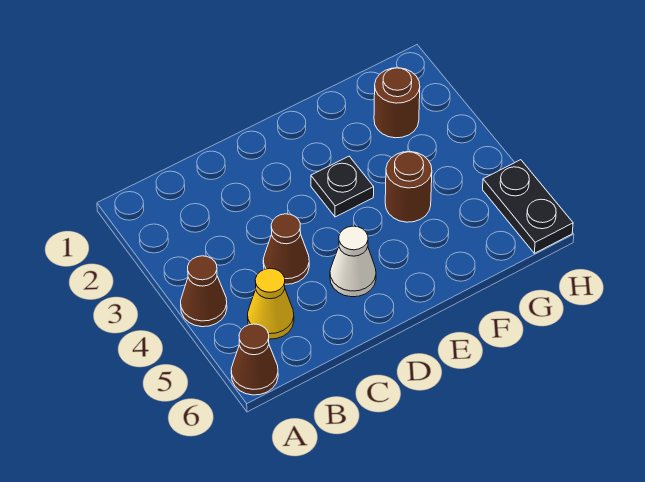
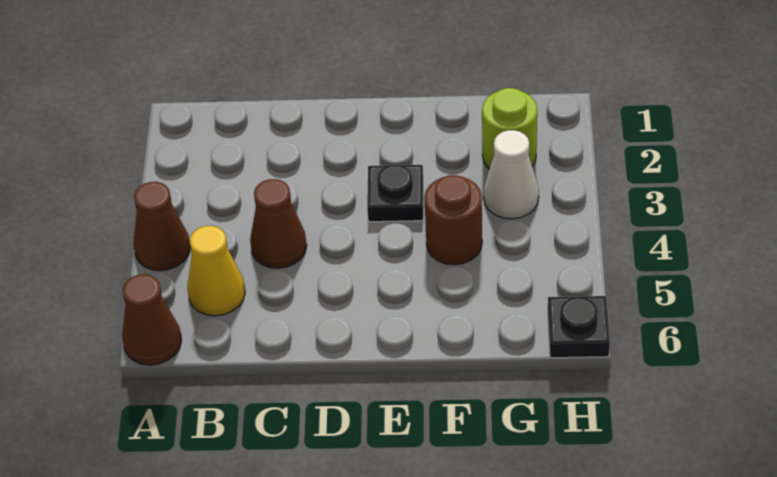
white 1x1 cone [330,226,376,297] -> white 1x1 cone moved to [484,130,539,219]
brown 1x1 round brick [374,68,420,138] -> lime 1x1 round brick [482,88,537,169]
black 1x2 plate [483,160,573,253] -> black 1x1 plate [548,296,610,358]

